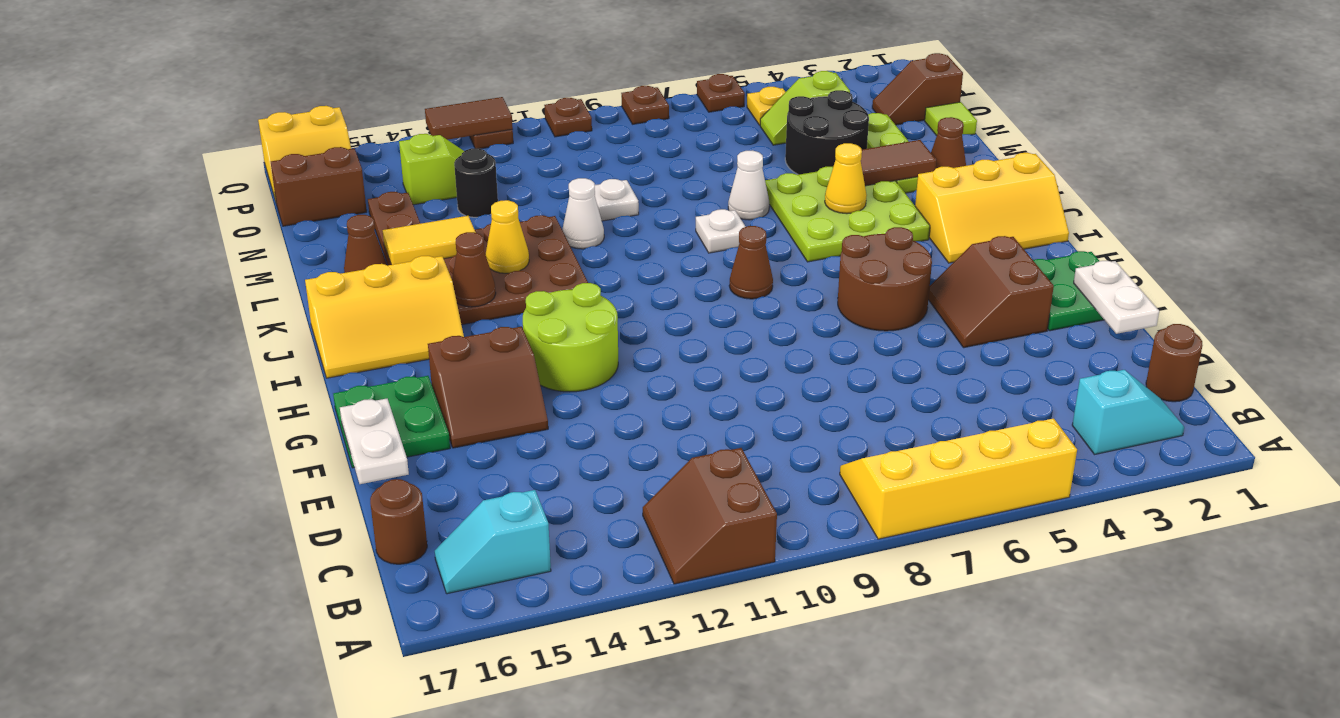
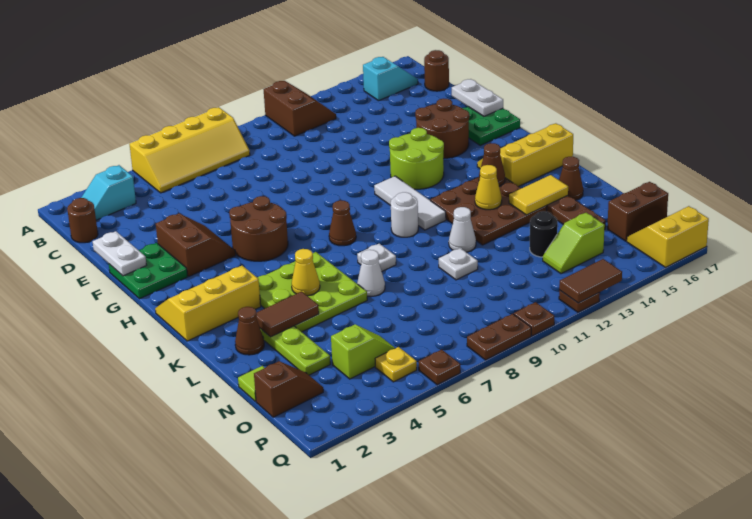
brown 2x2 slope [428,327,548,448] -> brown 2x2 round brick [415,98,469,159]
none -> white 1x3 tile [374,176,446,230]
none -> white 1x1 round brick [391,192,418,237]
black 2x2 round brick [785,90,869,175] -> none
brown 1x1 plate [621,86,669,124] -> brown 1x2 plate [467,314,531,360]

